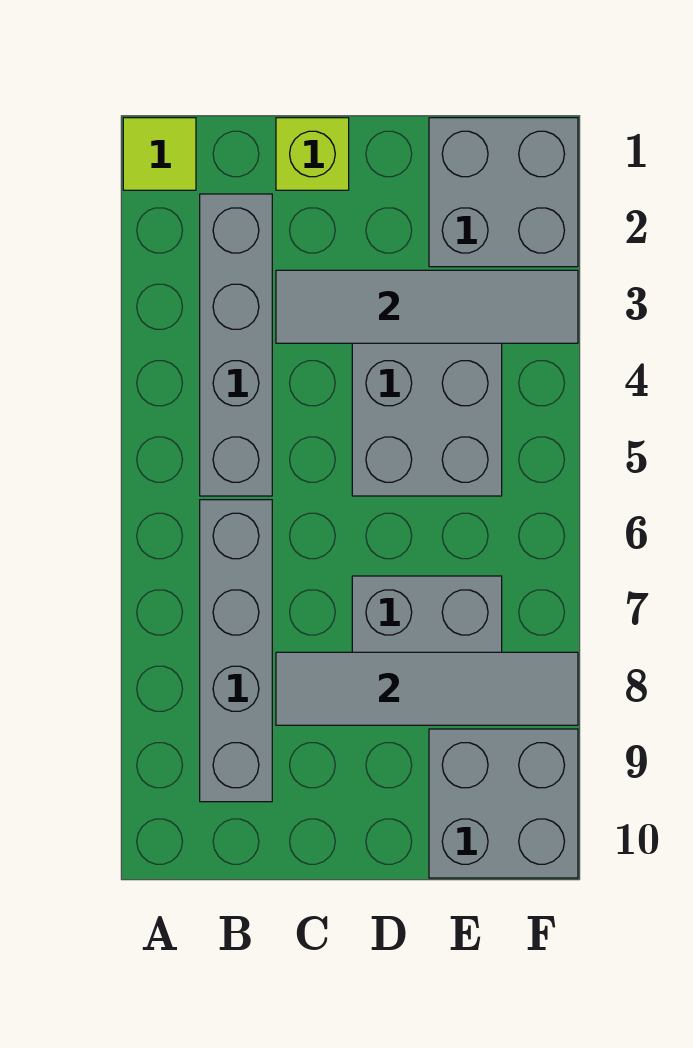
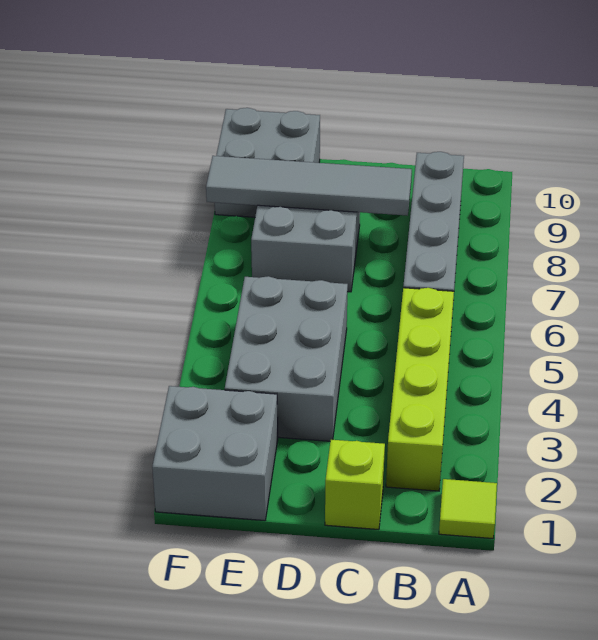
grey 1x4 brick [200,194,272,496] -> lime 1x4 brick [386,288,454,491]
grey 1x4 tile [276,270,578,343] -> none

